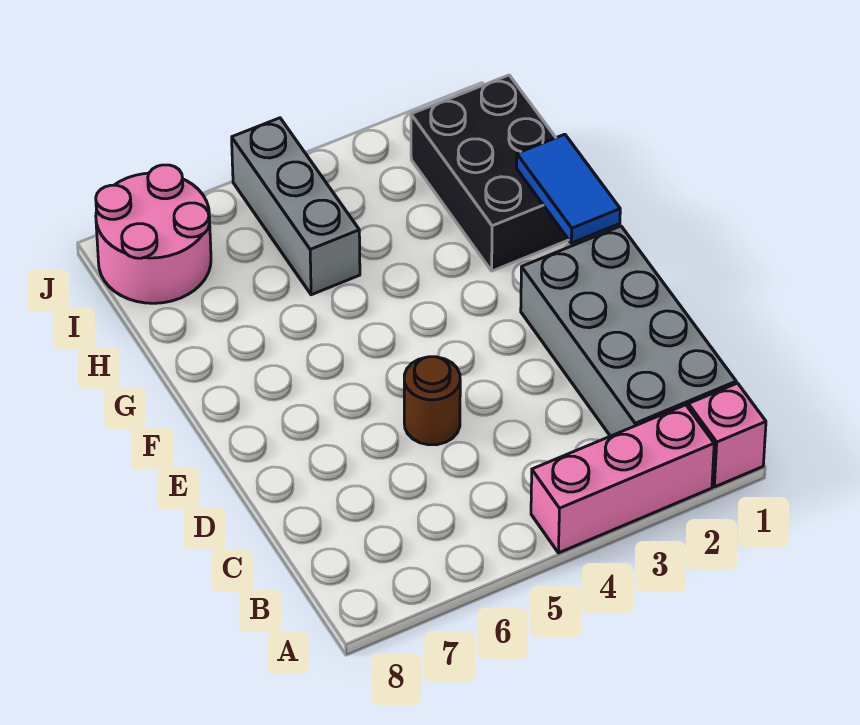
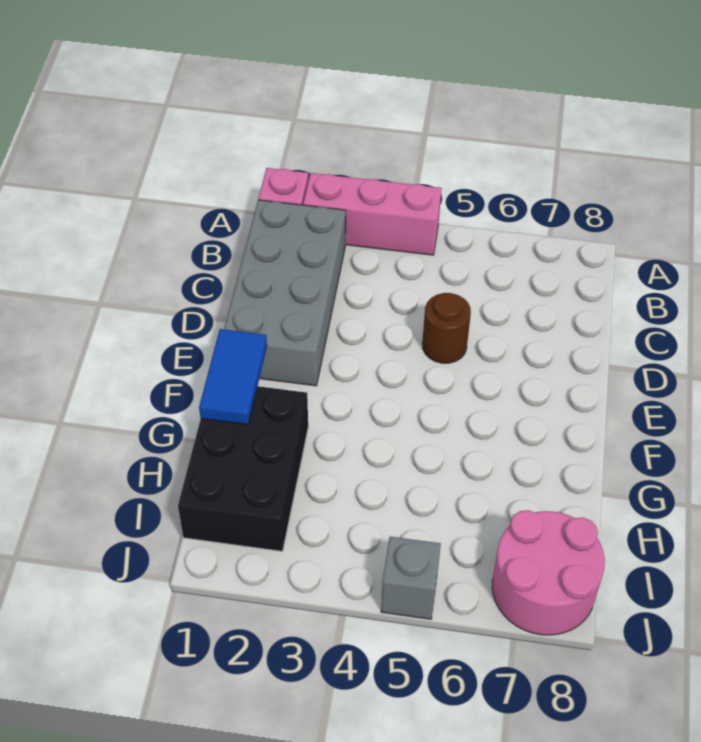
grey 1x3 brick [232,118,360,295] -> grey 1x1 brick [381,537,441,619]

